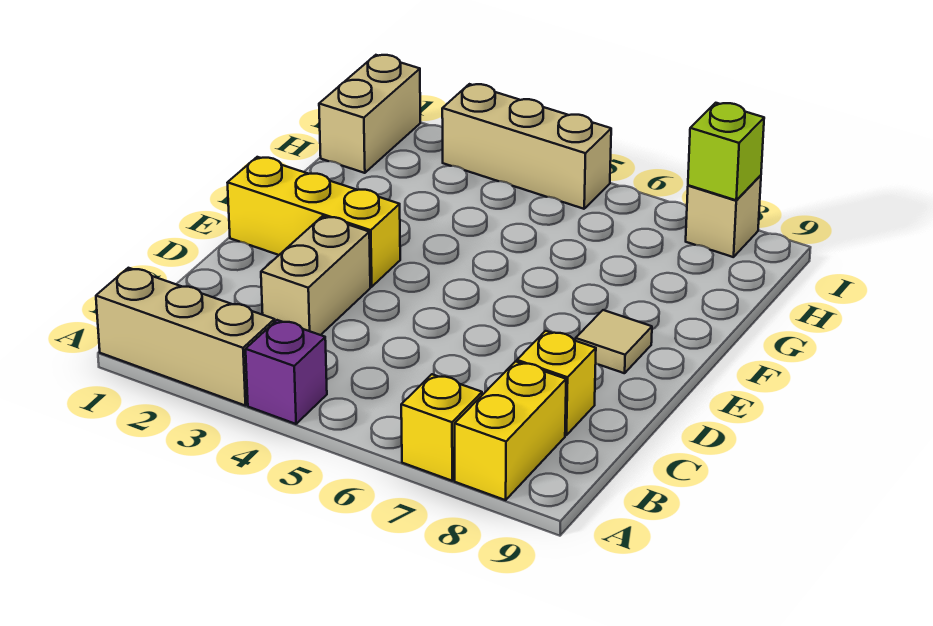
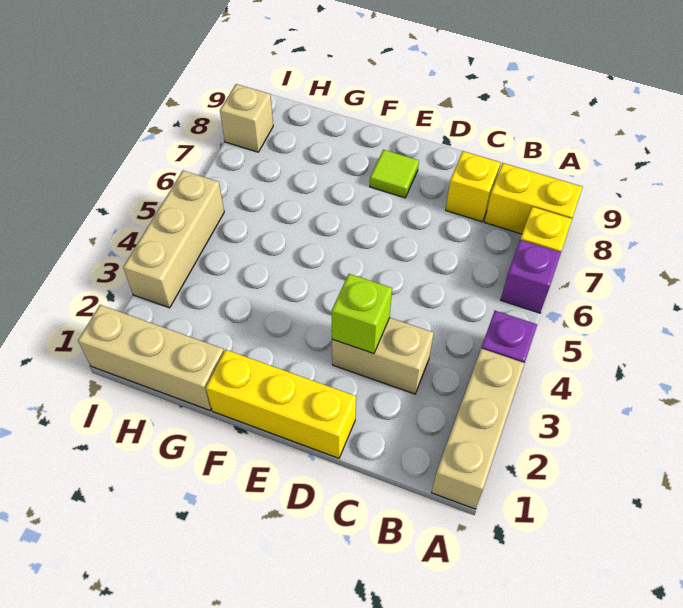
none -> purple 1x1 brick [501,240,561,313]
yellow 1x3 brick [227,157,400,287] -> yellow 1x3 brick turned to [206,350,356,458]
tan 1x1 tile [576,310,652,373] -> lime 1x1 tile [370,150,419,198]
tan 1x2 brick [319,55,420,173] -> tan 1x3 brick [78,305,224,410]
lime 1x1 brick [688,103,764,200] -> lime 1x1 brick moved to [332,274,392,354]

